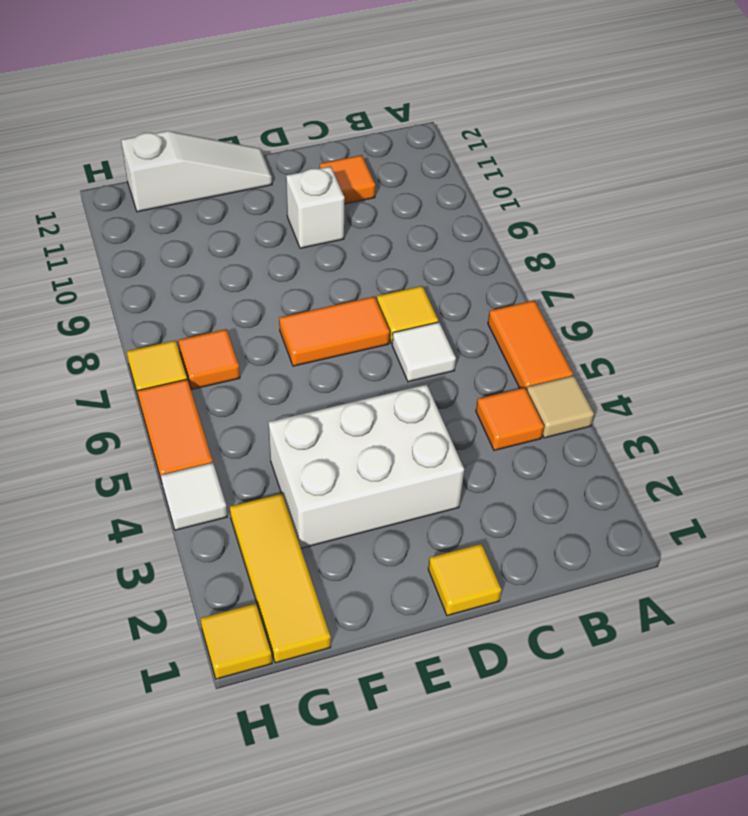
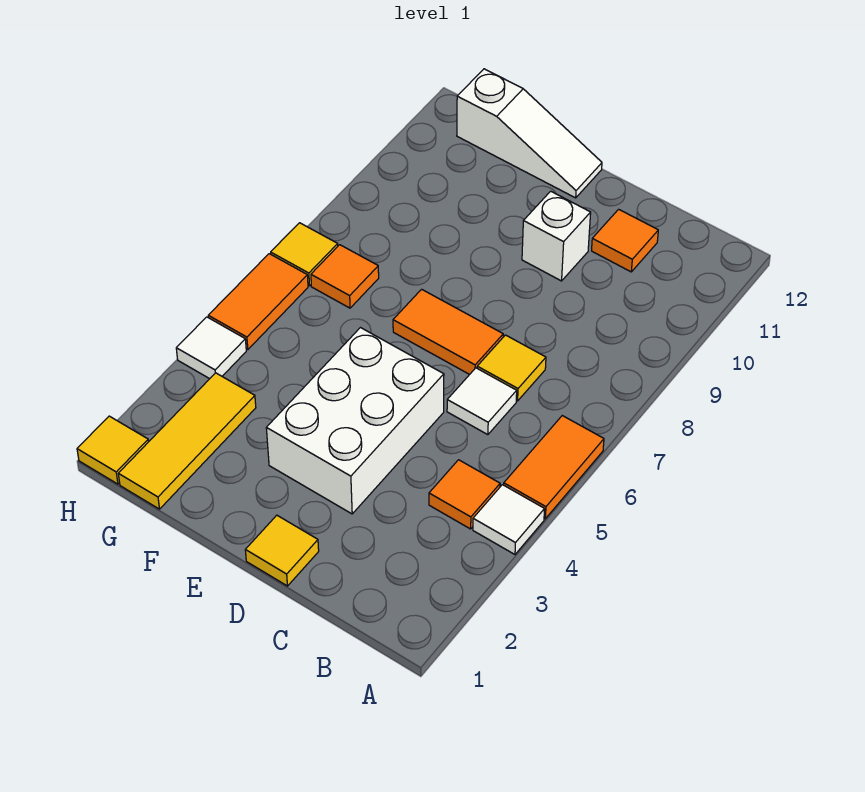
tan 1x1 tile [527,376,594,438] -> white 1x1 tile [473,485,545,554]
white 2x3 brick [268,384,464,548] -> white 2x3 brick turned to [266,328,444,514]

